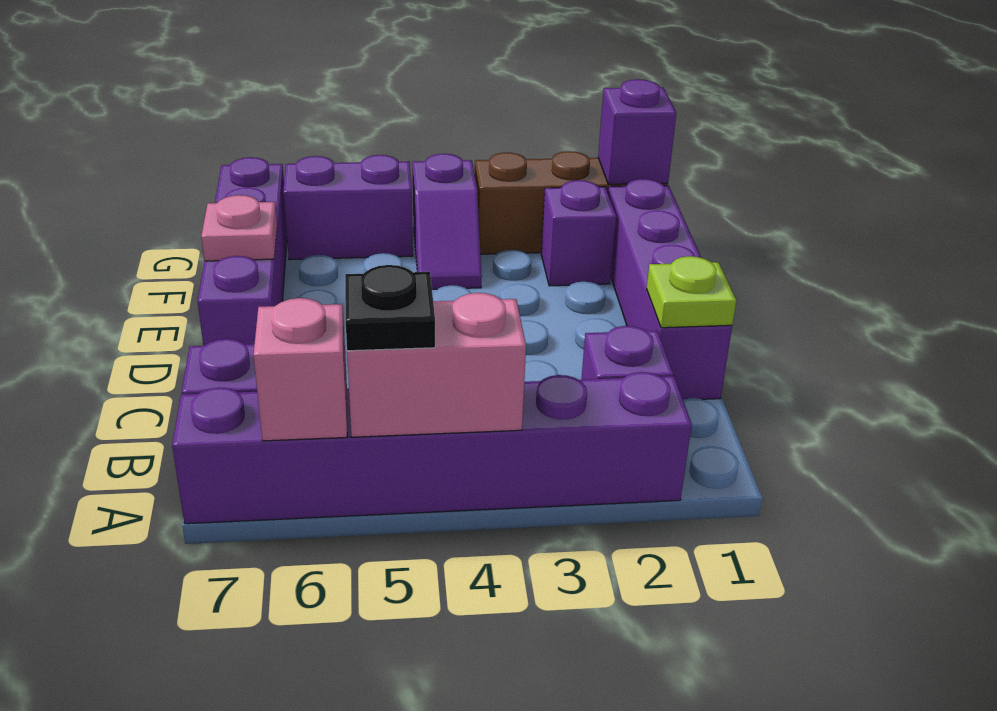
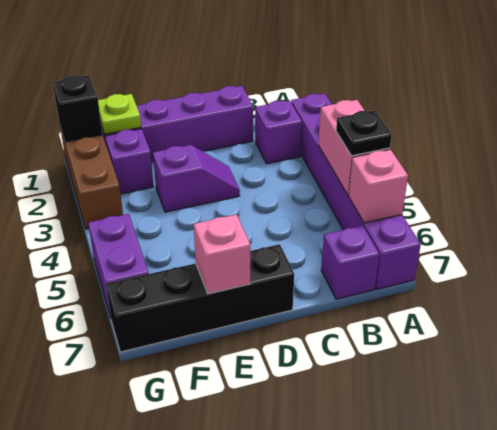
lime 1x1 plate [647,256,736,328] -> lime 1x1 plate moved to [98,94,141,134]
purple 1x4 brick [198,157,287,346] -> black 1x4 brick [106,244,294,352]
pink 1x1 plate [201,195,277,261] -> pink 1x1 brick [194,214,250,294]
purple 1x2 slope [412,154,482,289] -> purple 1x2 slope moved to [153,145,240,212]
purple 1x1 brick [598,79,676,184] -> black 1x1 brick [53,75,103,142]

